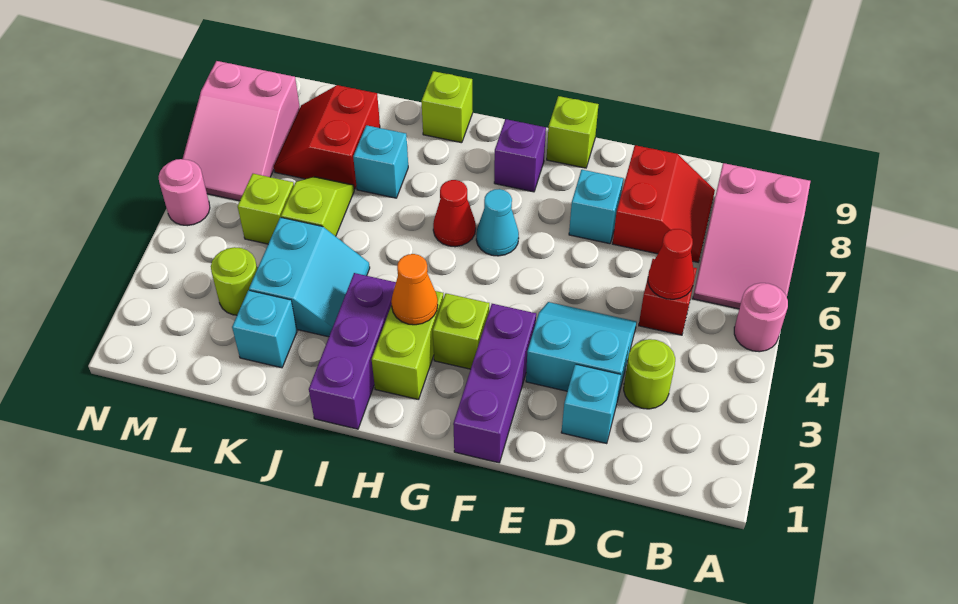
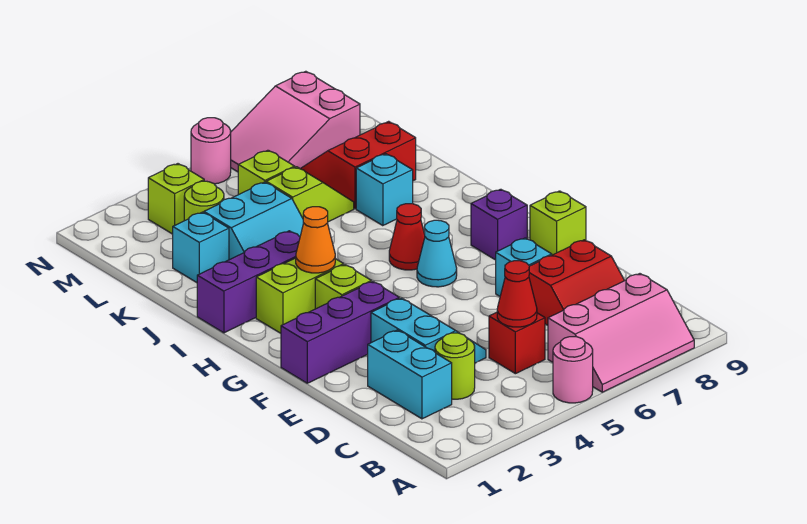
pink 2x3 slope [693,163,811,309] -> pink 2x3 slope turned to [548,274,694,392]
cyan 1x1 brick [561,364,621,444] -> cyan 1x2 brick [368,330,452,419]
lime 1x1 brick [422,71,473,143] -> lime 1x1 brick moved to [148,164,204,234]

